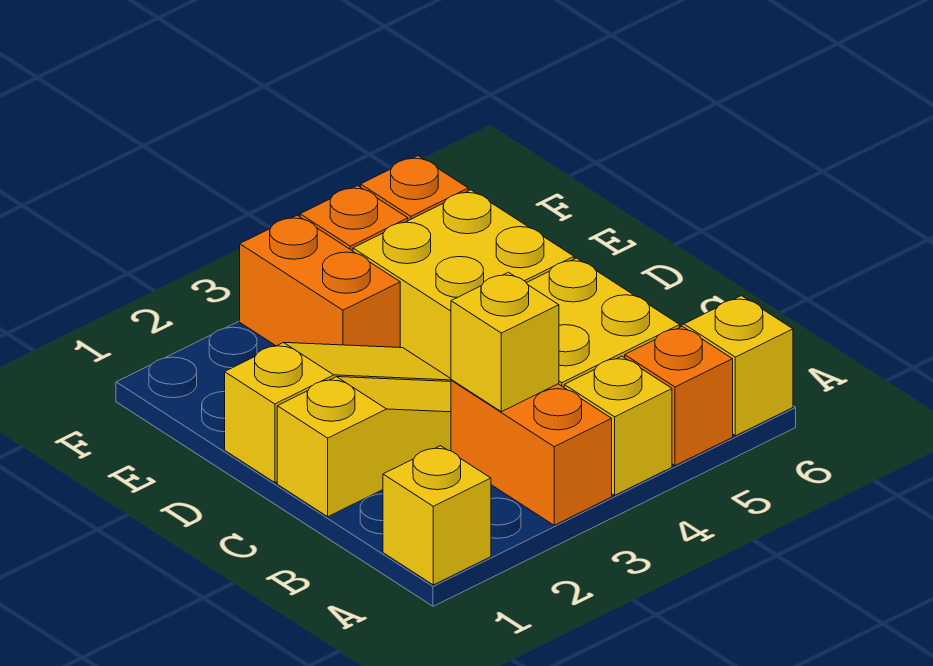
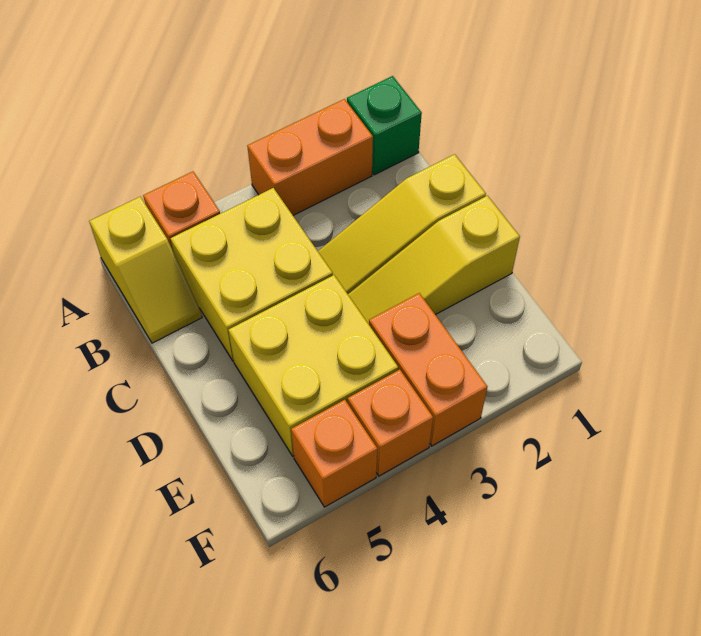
yellow 1x1 brick [383,446,491,585] -> green 1x1 brick [347,76,422,175]
orange 1x2 brick [451,380,612,525] -> orange 1x2 brick turned to [247,99,373,215]
yellow 1x1 brick [564,356,672,495] -> none
yellow 1x1 brick [451,272,559,412] -> none

